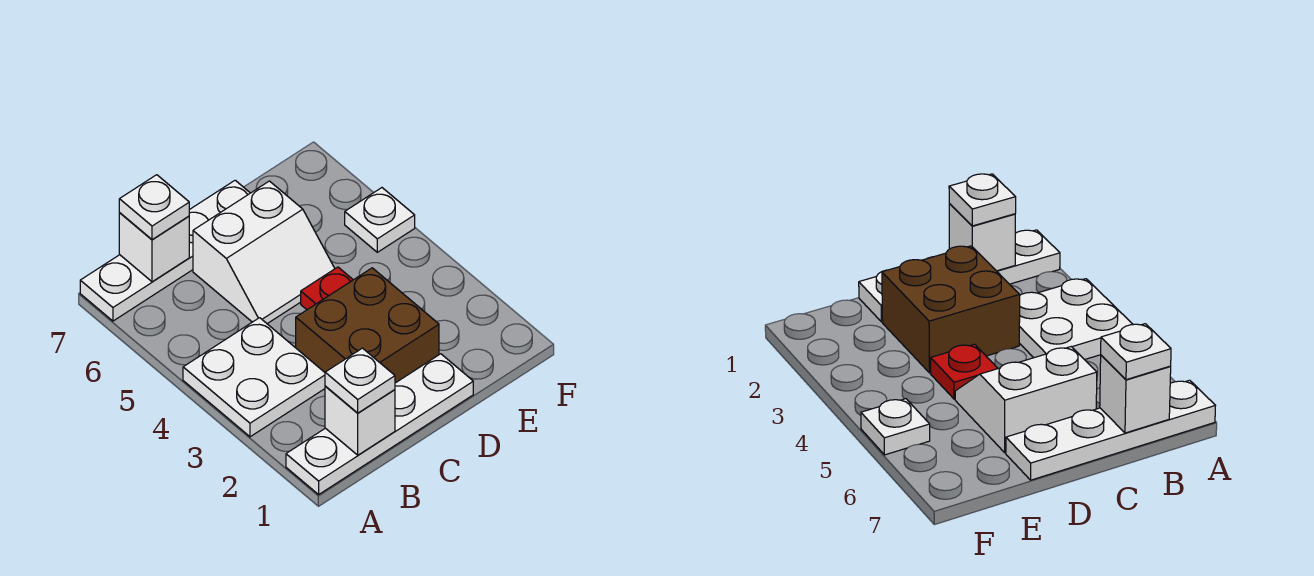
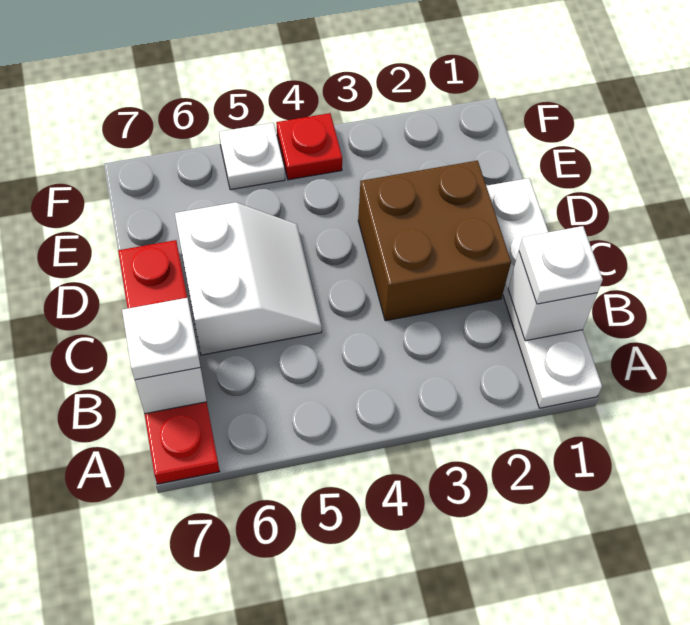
white 2x2 plate [183,318,325,437] -> none
white 1x4 plate [80,180,250,321] -> red 1x4 plate [118,240,220,484]
red 1x1 plate [301,267,353,310] -> red 1x1 plate moved to [276,113,342,180]

